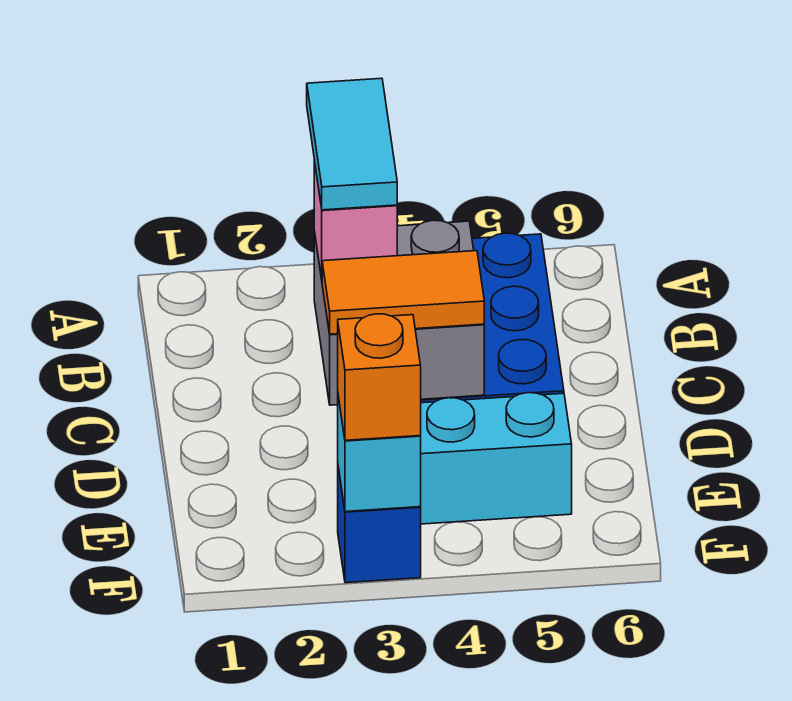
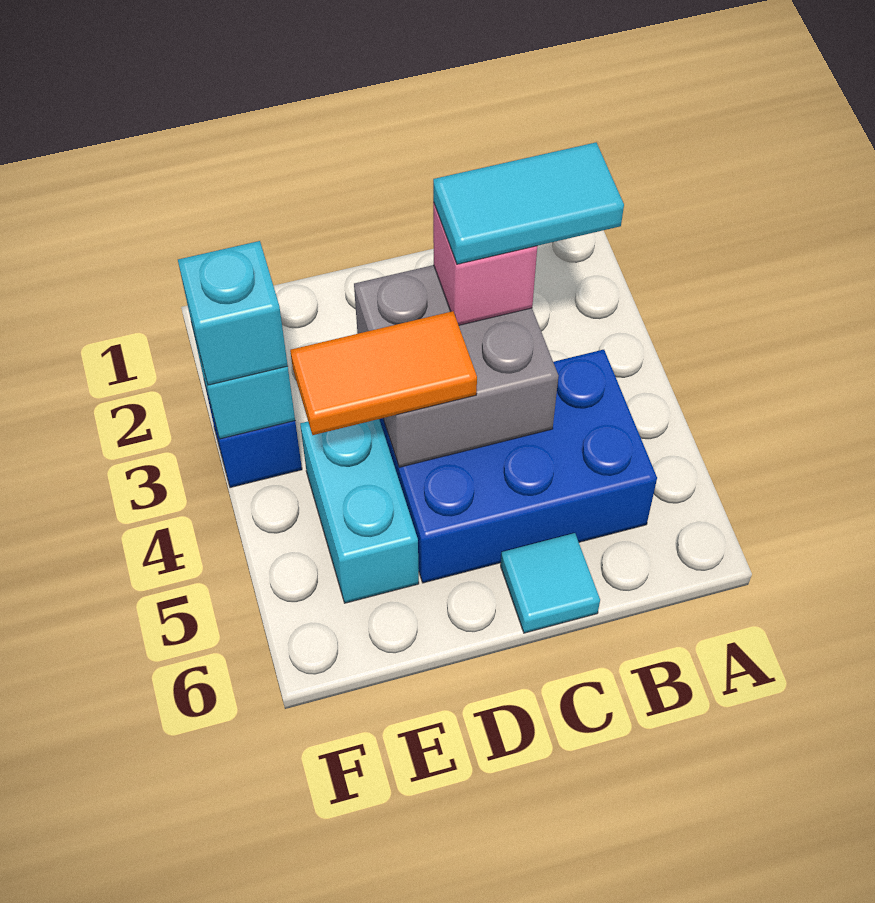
none -> cyan 1x1 tile [501,533,600,633]
orange 1x2 tile [322,251,484,334] -> orange 1x2 tile turned to [290,311,477,435]
orange 1x1 brick [338,314,421,440] -> cyan 1x1 brick [178,241,288,385]

